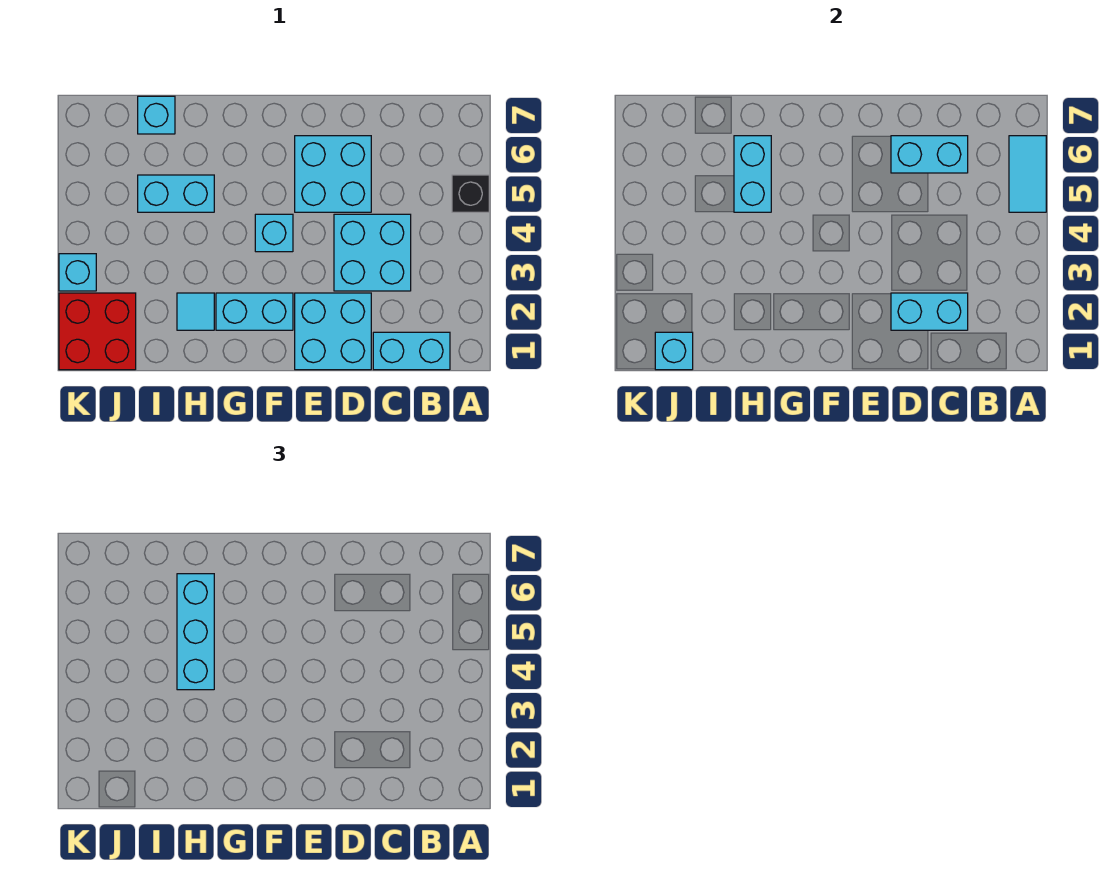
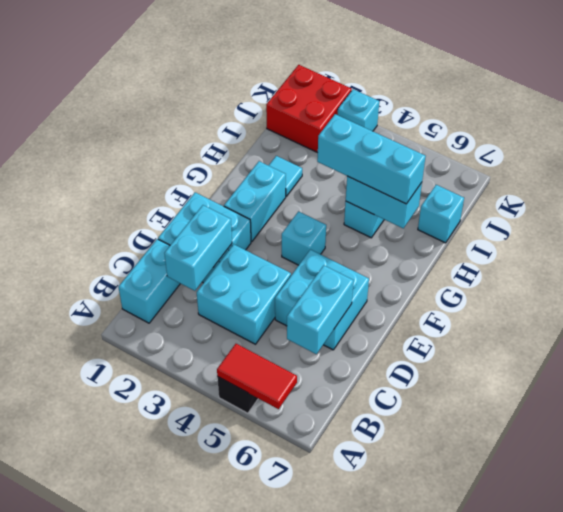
cyan 1x2 tile [1009,136,1046,212] -> red 1x2 tile [217,344,297,409]
cyan 1x1 brick [655,332,693,370] -> none

